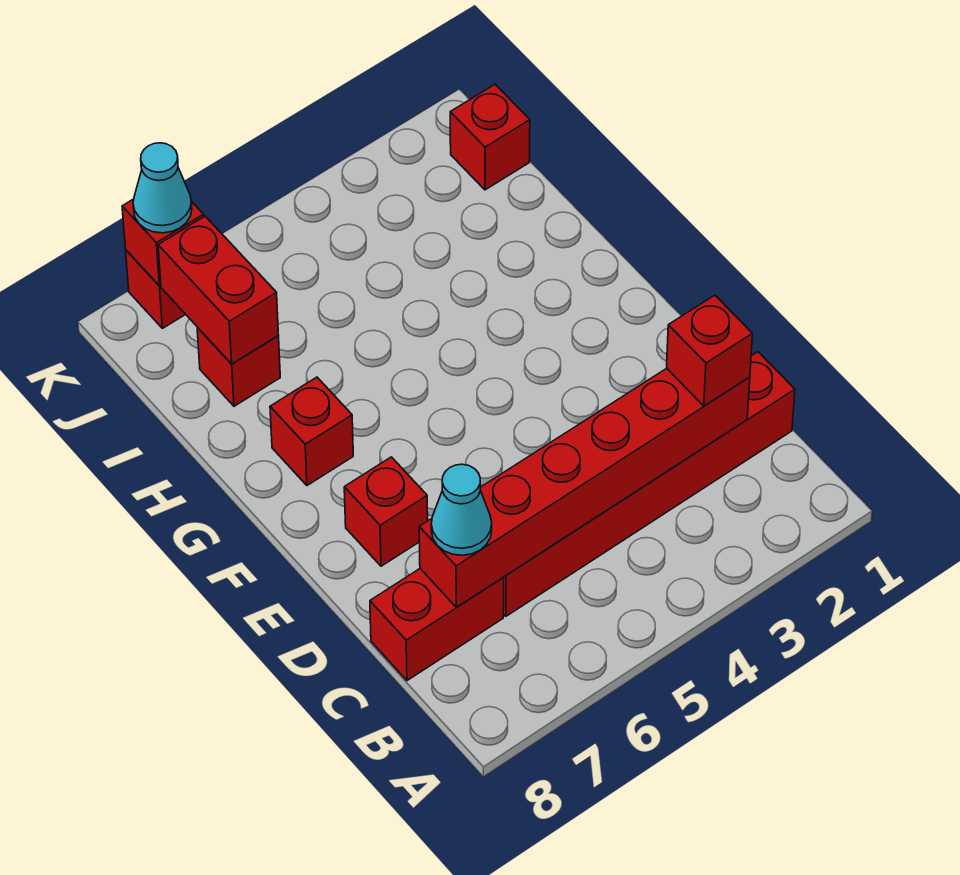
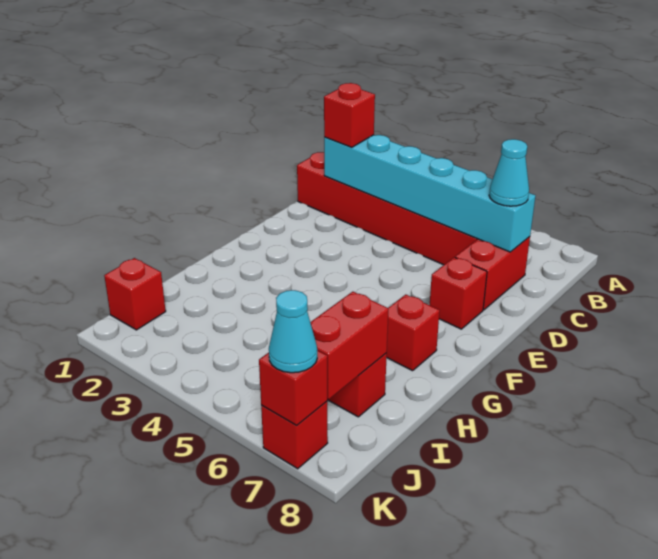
red 1x6 brick [419,368,750,607] -> cyan 1x6 brick [324,135,535,252]
red 1x2 brick [370,569,504,681] -> red 1x2 brick turned to [455,237,530,310]

